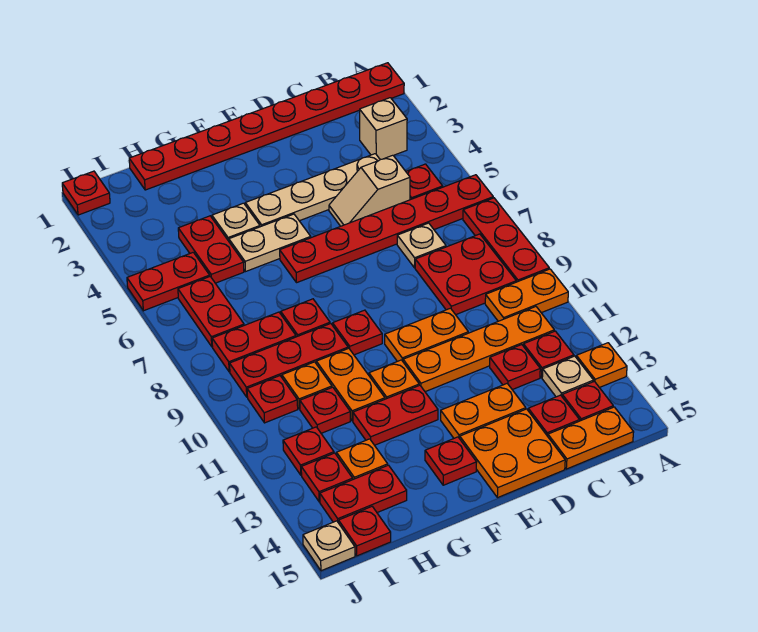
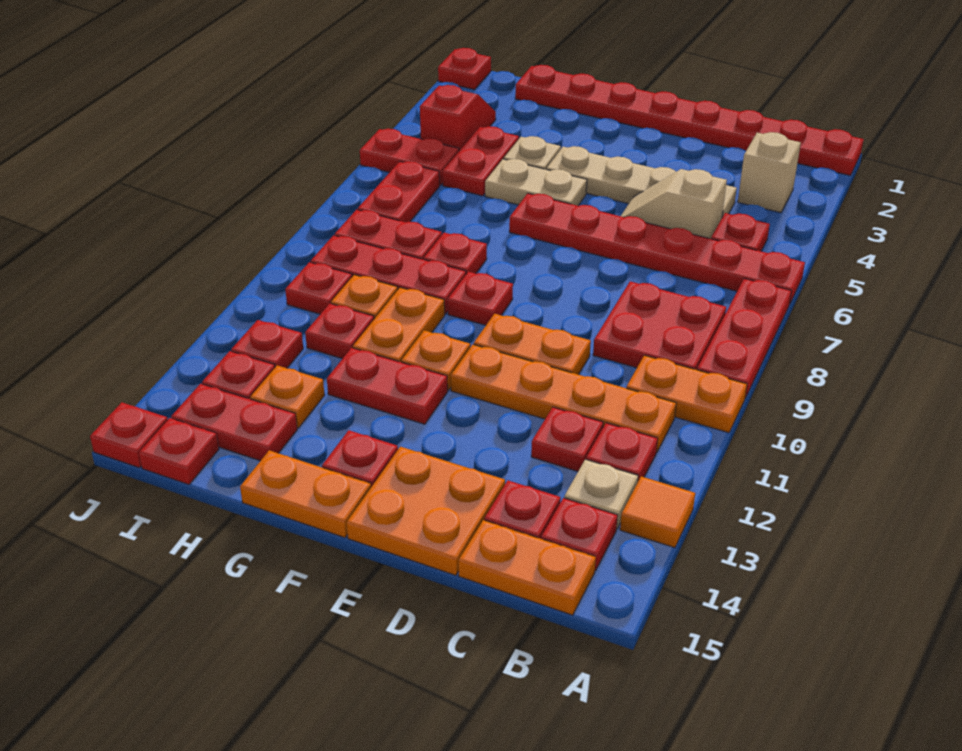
orange 1x1 plate [576,343,627,388] -> orange 1x1 tile [620,476,695,548]
tan 1x1 plate [397,223,446,268] -> none
orange 1x2 plate [441,384,526,439] -> orange 1x2 plate moved to [240,450,371,538]
none -> red 1x2 slope [420,85,496,150]
tan 1x1 plate [303,521,355,571] -> red 1x1 plate [90,402,168,468]

